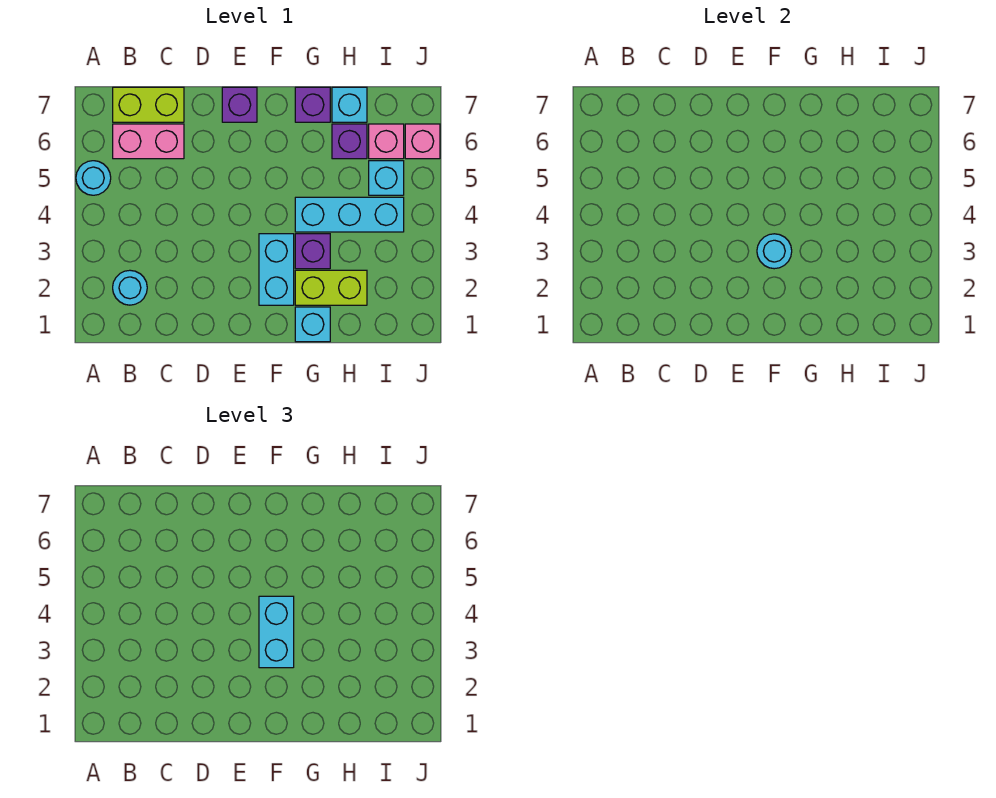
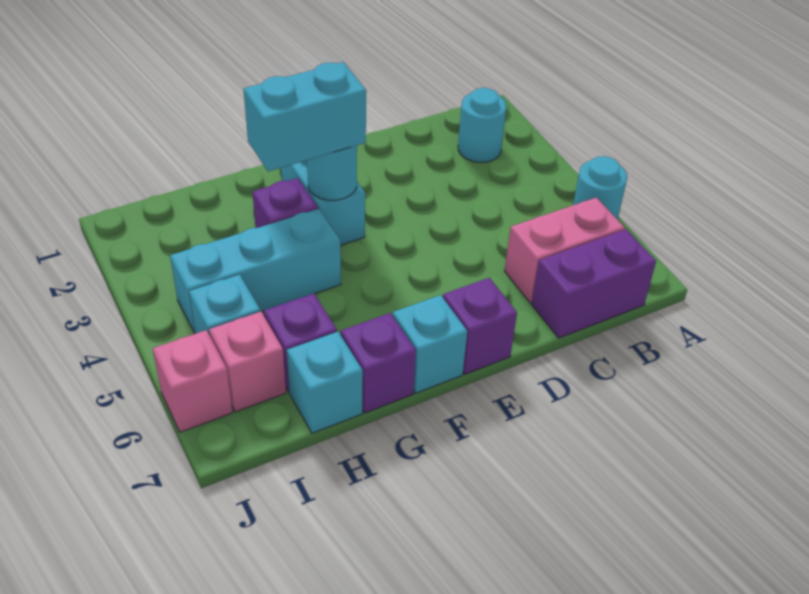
lime 1x2 brick [113,87,184,122] -> purple 1x2 brick [532,229,656,338]
cyan 1x2 brick [259,596,294,668] -> cyan 1x2 brick turned to [244,62,366,171]
cyan 1x1 brick [295,307,330,342] -> cyan 1x1 brick moved to [393,295,467,393]
lime 1x2 brick [295,270,367,305] -> none

